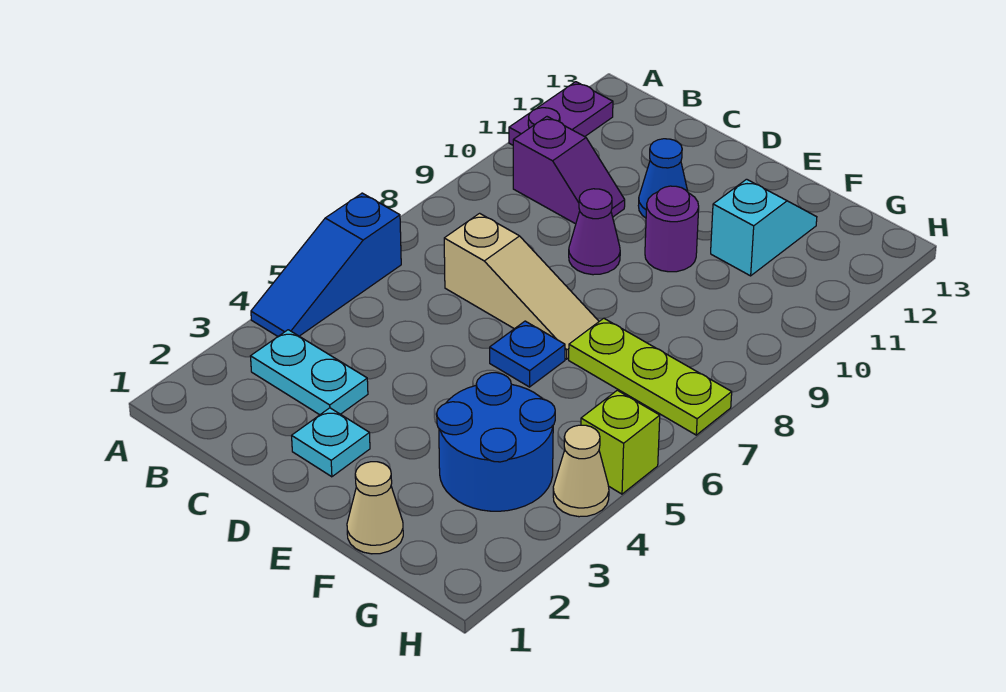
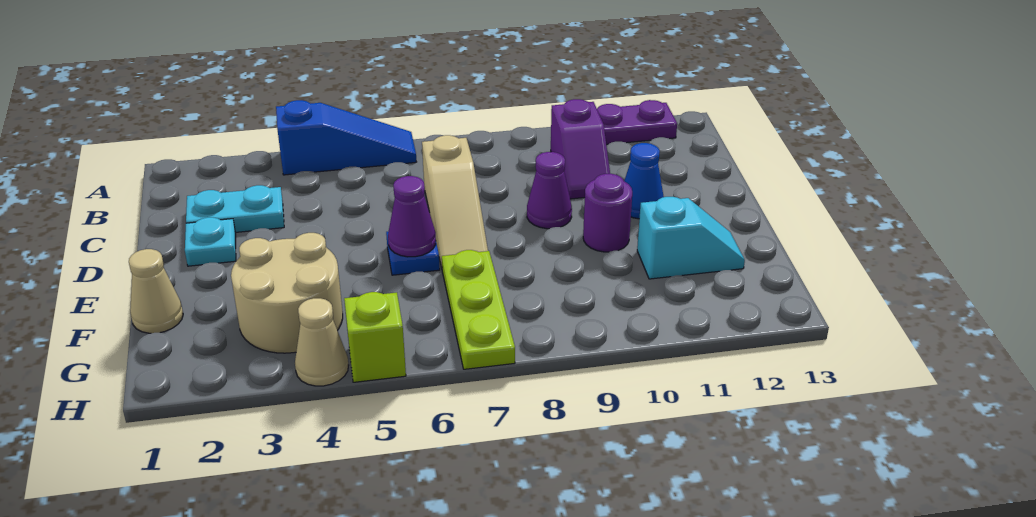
blue 1x3 slope [251,193,401,336] -> blue 1x3 slope turned to [276,100,416,175]
cyan 1x2 plate [251,330,368,415] -> cyan 1x2 plate turned to [186,185,284,232]
none -> purple 1x1 cone [388,176,436,257]
blue 2x2 round brick [437,373,555,511] -> tan 2x2 round brick [231,233,343,353]

